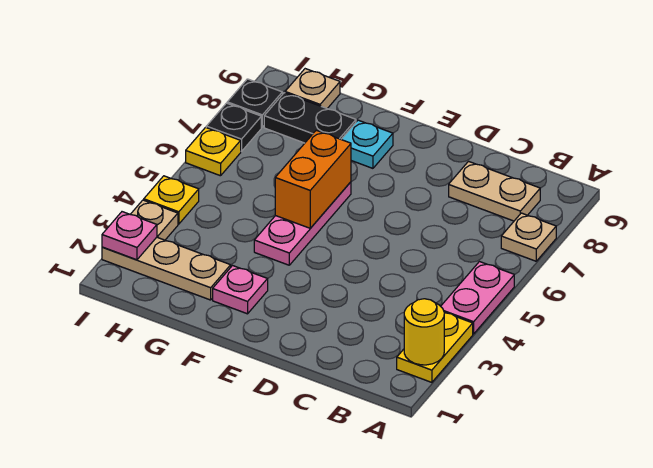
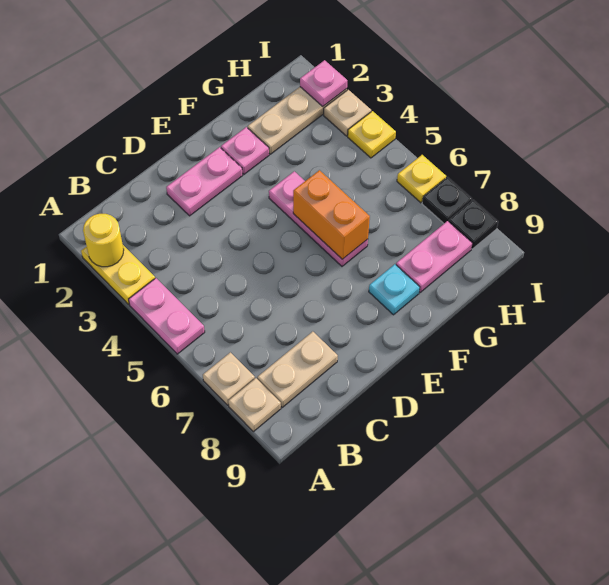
none -> pink 1x2 plate [166,147,243,216]
black 1x2 plate [264,93,356,143] -> pink 1x2 plate [396,221,473,292]
tan 1x1 plate [285,69,340,108] -> tan 1x1 plate moved to [228,378,281,432]

